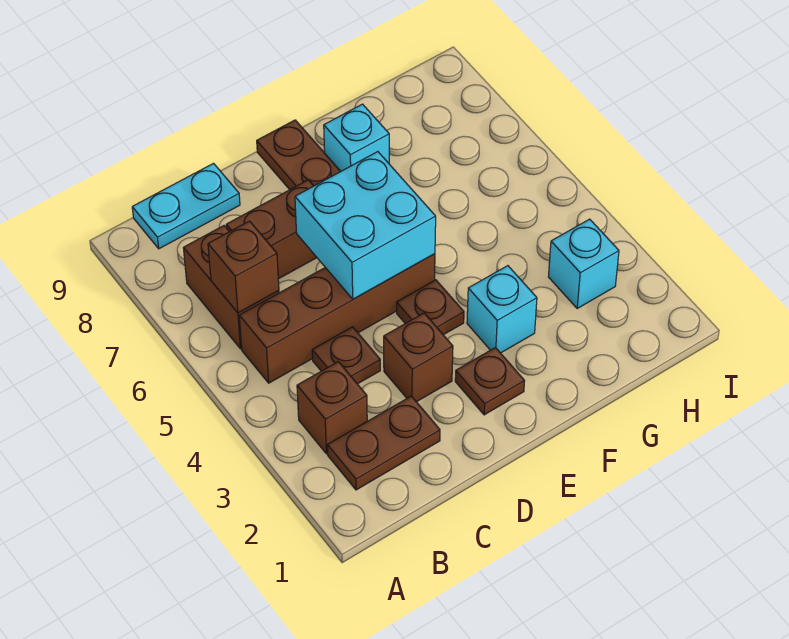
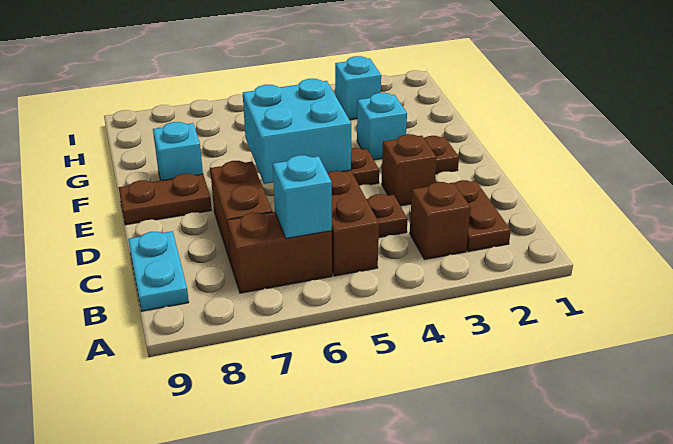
brown 1x1 brick [208,221,279,313] -> cyan 1x1 brick [273,155,332,239]

